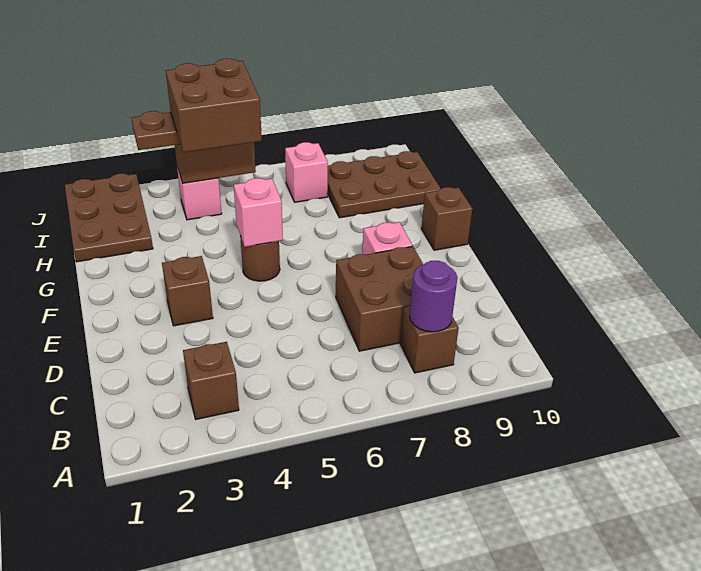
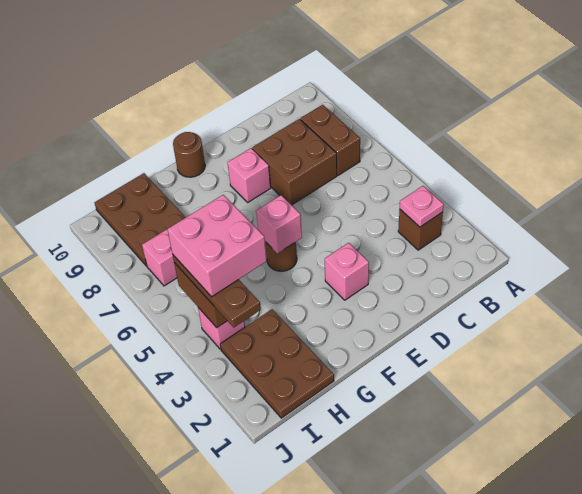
none -> pink 1x1 plate [400,186,444,227]
brown 1x1 brick [401,306,459,373] -> brown 1x2 brick [300,105,360,175]
purple 1x1 round brick [410,261,457,332] -> none
brown 1x1 brick [162,256,213,326] -> pink 1x1 brick [325,243,369,300]
brown 1x1 brick [421,187,472,250] -> brown 1x1 round brick [173,132,205,177]
brown 2x3 plate [65,174,153,262] -> brown 2x3 plate turned to [220,309,334,418]
brown 2x2 brick [166,59,262,152] -> pink 2x2 brick [167,195,267,297]

